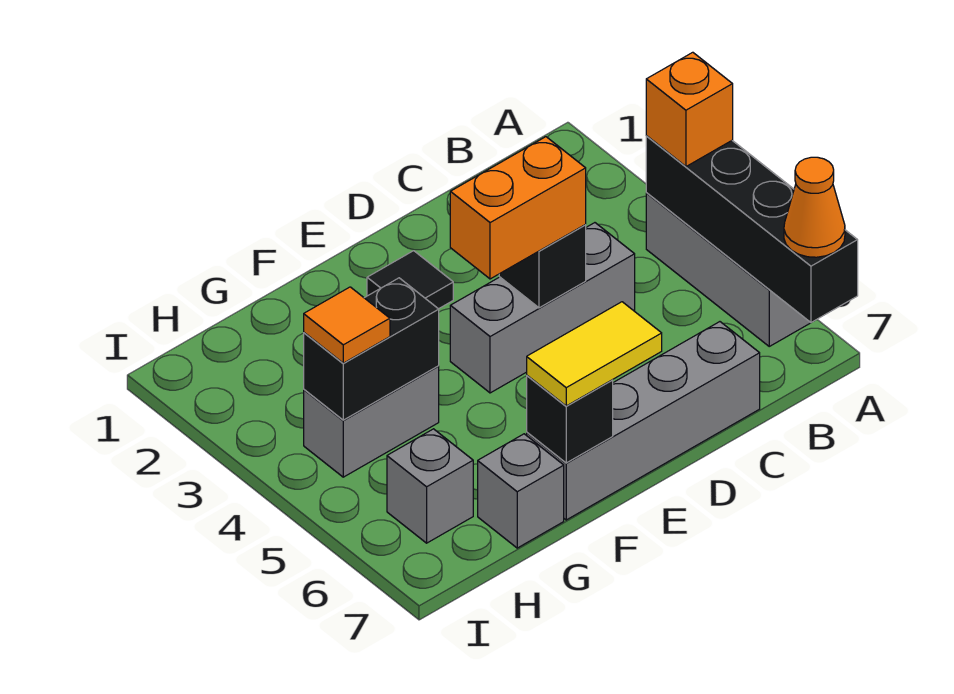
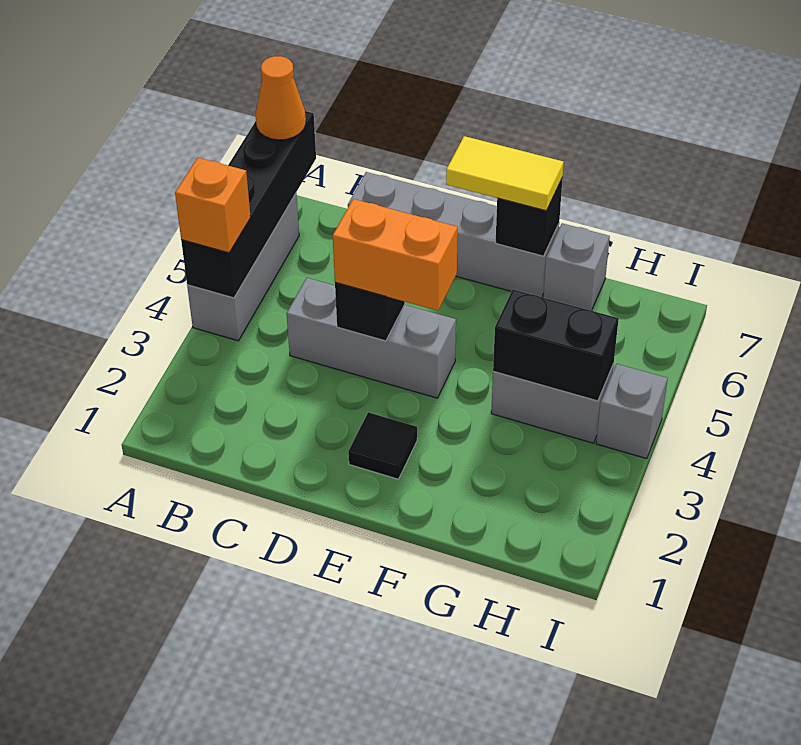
orange 1x1 tile [304,287,390,363] -> none
grey 1x1 brick [387,429,473,543] -> grey 1x1 brick moved to [596,364,668,459]

